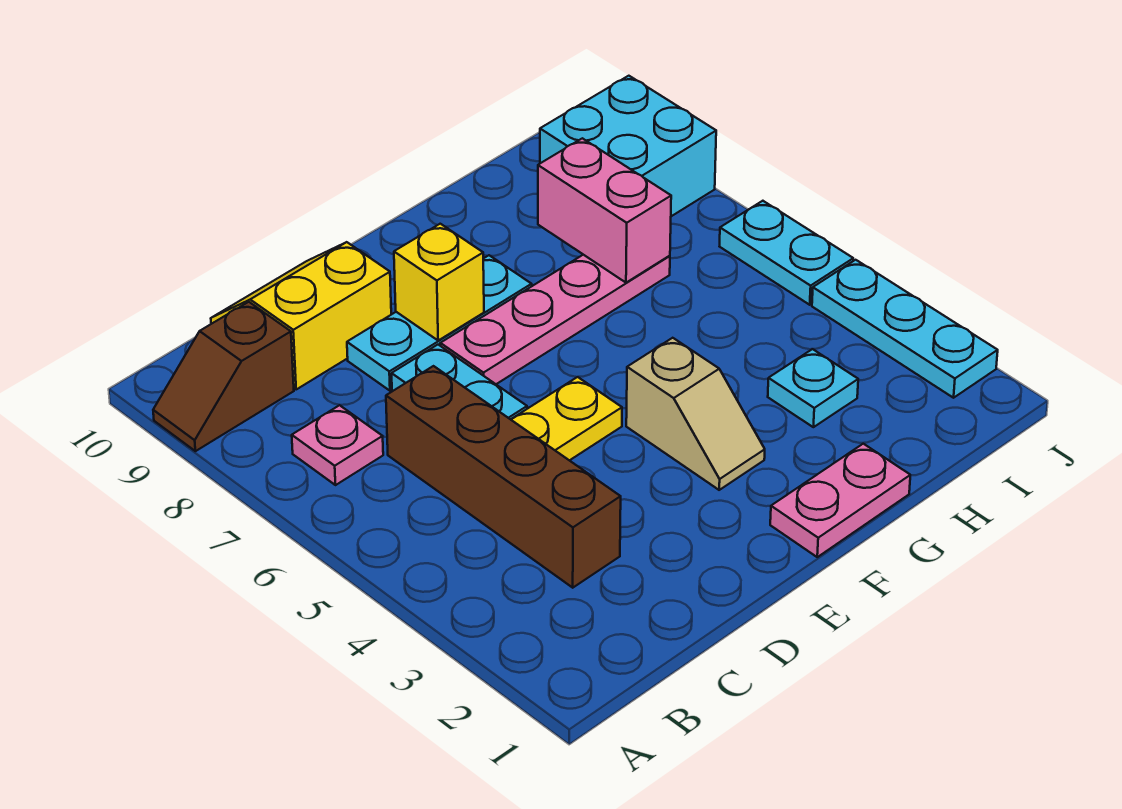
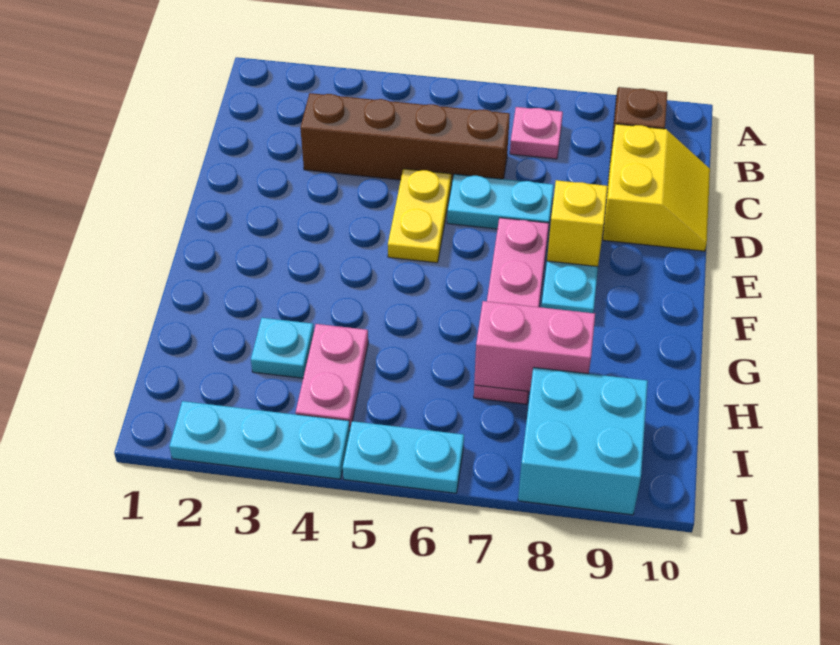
pink 1x2 plate [770,444,910,557] -> pink 1x2 plate moved to [296,324,368,428]
tan 1x2 slope [626,338,765,490] -> none

